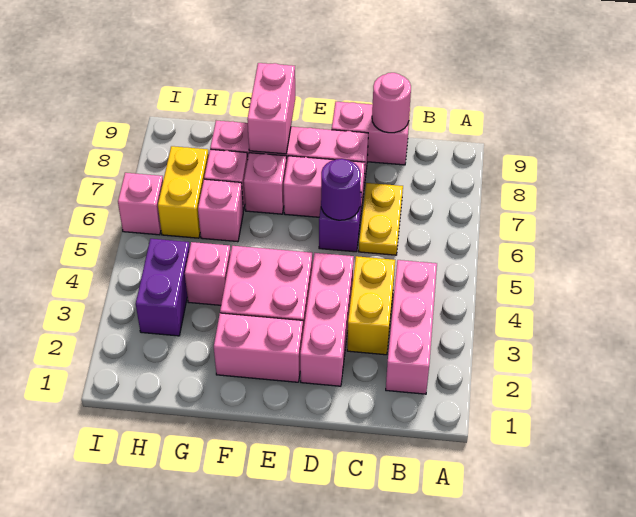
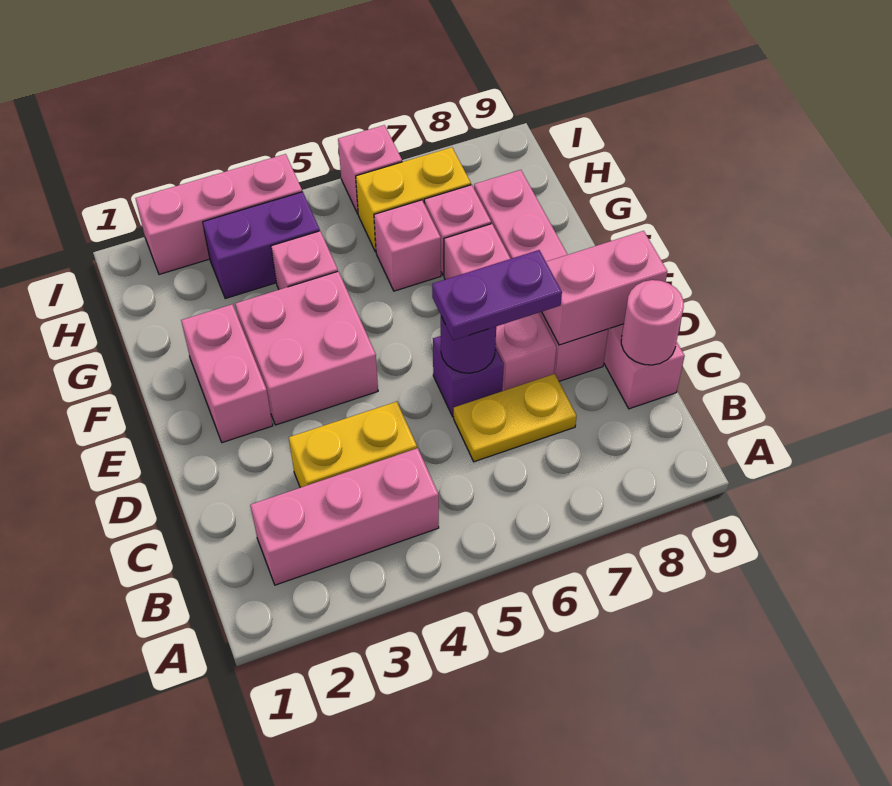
pink 1x3 brick [300,253,354,386] -> pink 1x3 brick moved to [135,154,302,274]
none -> purple 1x2 plate [432,250,562,340]
pink 1x2 brick [247,63,295,154] -> pink 1x2 brick moved to [542,231,667,345]

